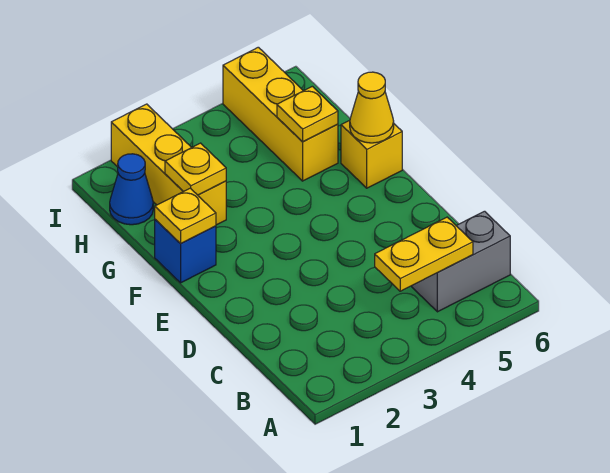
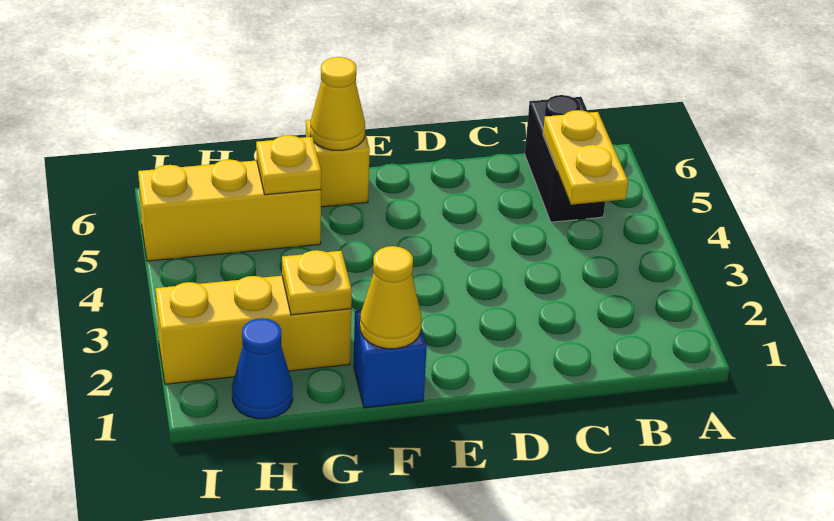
grey 1x2 brick [412,211,510,312] -> black 1x2 brick [525,95,605,222]
yellow 1x1 plate [155,188,216,244] -> yellow 1x1 cone [360,246,422,349]

